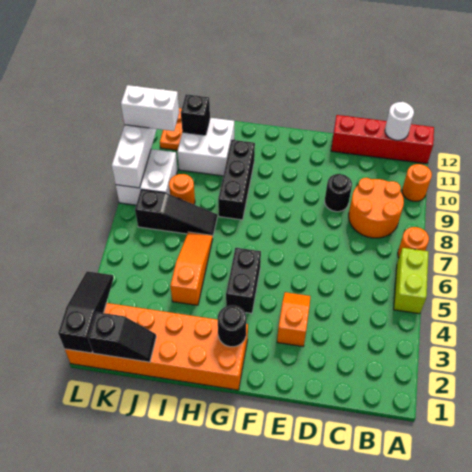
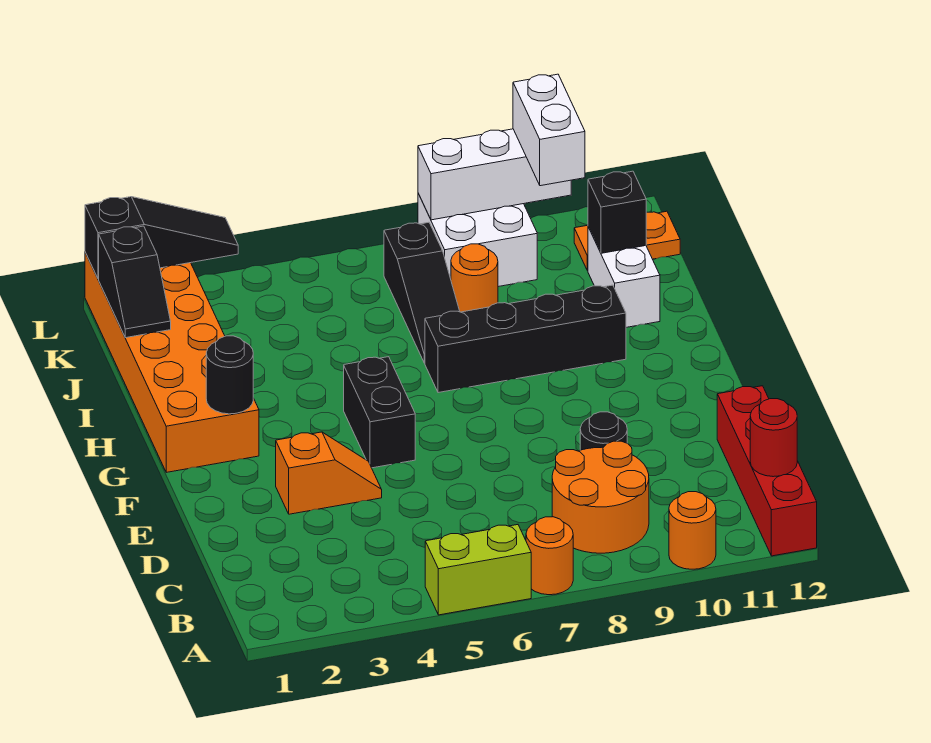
white 1x1 round brick [385,102,414,140] -> red 1x1 round brick [750,399,797,477]
black 1x2 brick [226,248,261,313] -> black 1x2 brick turned to [344,357,415,468]
black 1x3 brick [218,140,255,220] -> black 1x4 brick [425,285,626,393]
orange 1x3 slope [170,232,213,305] -> none
white 2x2 brick [177,118,234,176] -> white 1x2 brick [588,227,660,327]

